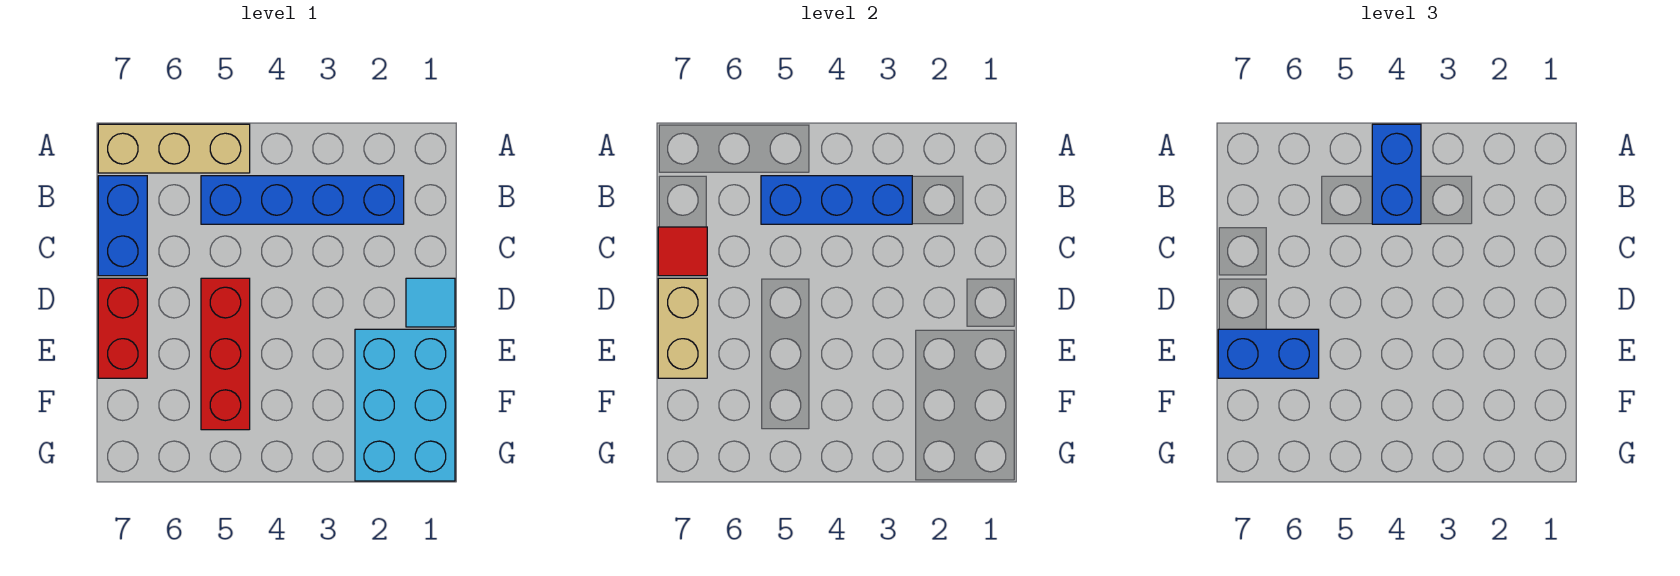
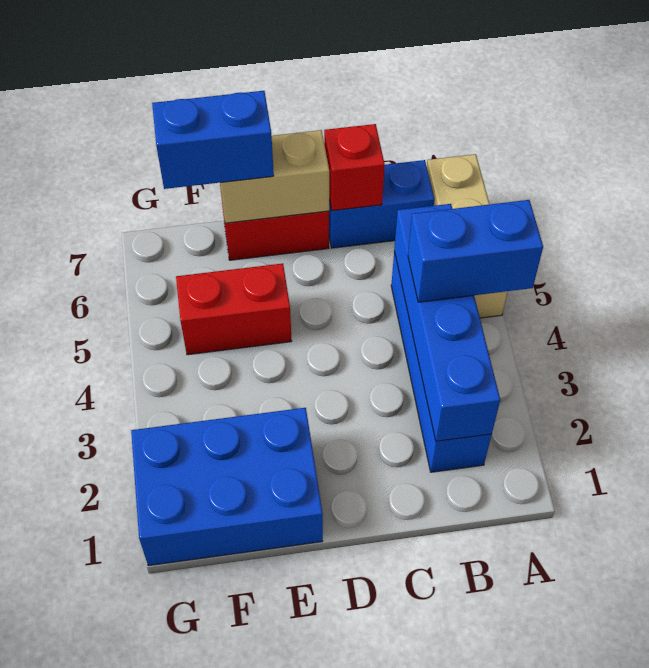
blue 1x3 brick [761,176,912,224] -> blue 1x4 brick [394,204,500,441]
red 1x1 tile [658,227,707,276] -> red 1x1 brick [324,124,385,211]
cyan 1x1 tile [406,278,455,327] -> none
red 1x3 brick [201,278,250,430] -> red 1x2 brick [176,263,292,355]
cyan 2x3 brick [355,329,455,481] -> blue 2x3 brick [131,408,323,566]
blue 1x2 brick [1218,329,1319,378] -> blue 1x2 brick turned to [152,91,274,189]

